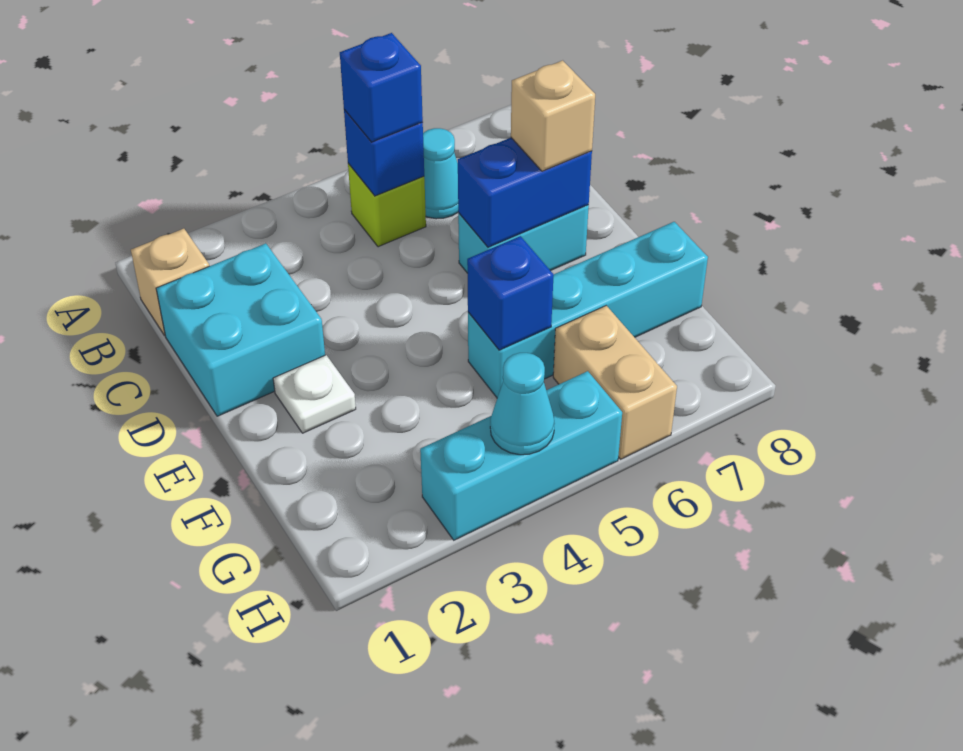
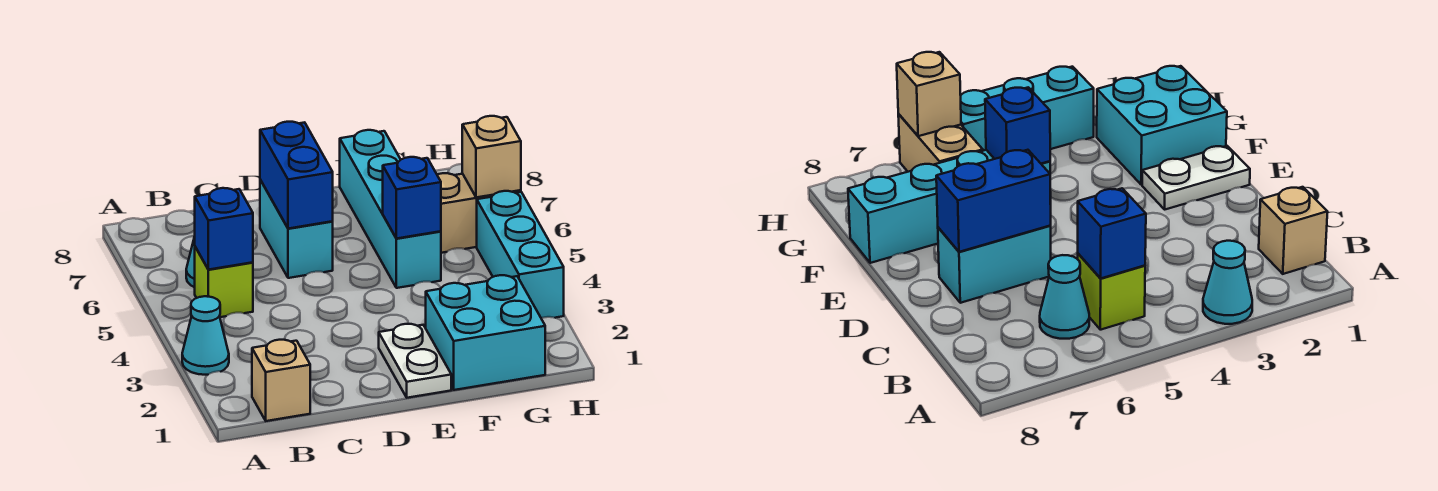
blue 1x1 brick [340,33,423,142] -> none
cyan 2x2 brick [156,243,325,416] -> cyan 2x2 brick moved to [426,275,545,390]
tan 1x1 brick [511,60,595,171] -> tan 1x1 brick moved to [462,116,521,197]
white 1x1 plate [273,355,356,433] -> white 1x2 plate [379,324,451,398]
cyan 1x1 cone [490,353,555,455] -> cyan 1x1 cone moved to [182,296,229,375]

